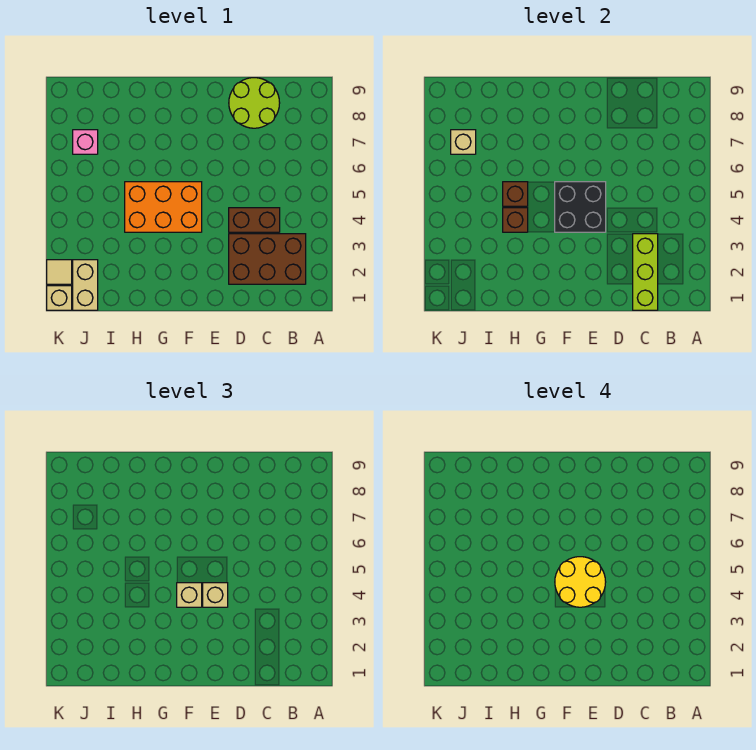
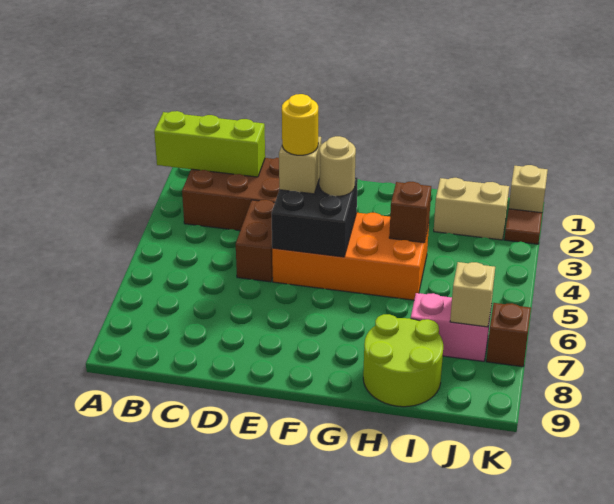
lime 1x3 brick [633,234,658,310] -> lime 1x3 brick turned to [154,111,265,177]
brown 1x2 brick [229,208,280,232] -> brown 1x2 brick turned to [236,200,275,282]
lime 2x2 round brick [229,78,280,128] -> lime 2x2 round brick moved to [363,314,443,407]
yellow 2x2 round brick [555,557,606,607] -> yellow 1x1 round brick [282,94,318,155]
orange 2x3 brick [125,182,202,232] -> orange 2x4 brick [272,213,429,300]
tan 1x1 brick [177,583,202,607] -> tan 1x1 round brick [319,136,356,196]
brown 1x1 brick [503,182,528,206] -> brown 1x1 brick moved to [486,303,531,367]
tan 1x2 brick [73,260,98,310] -> tan 1x2 brick turned to [434,178,509,240]
pink 1x1 brick [73,130,98,154] -> pink 1x2 brick [411,293,491,361]
tan 1x1 tile [47,260,72,284] -> brown 1x1 tile [504,209,542,244]

